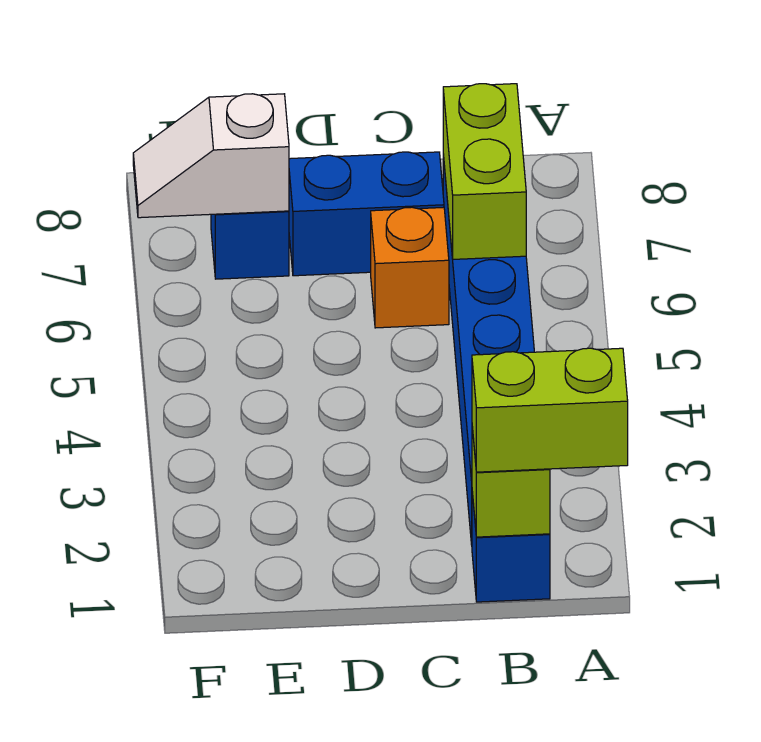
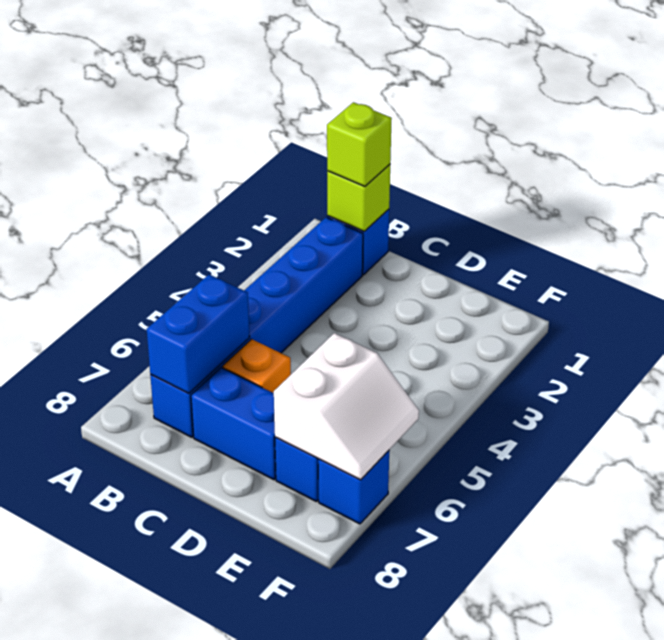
lime 1x2 brick [472,348,628,472] -> lime 1x1 brick [327,102,392,187]
lime 1x2 brick [443,84,526,259] -> blue 1x2 brick [147,274,250,394]
white 1x2 slope [133,94,289,218] -> white 2x2 slope [274,333,419,480]
none -> blue 1x1 brick [318,451,389,524]

